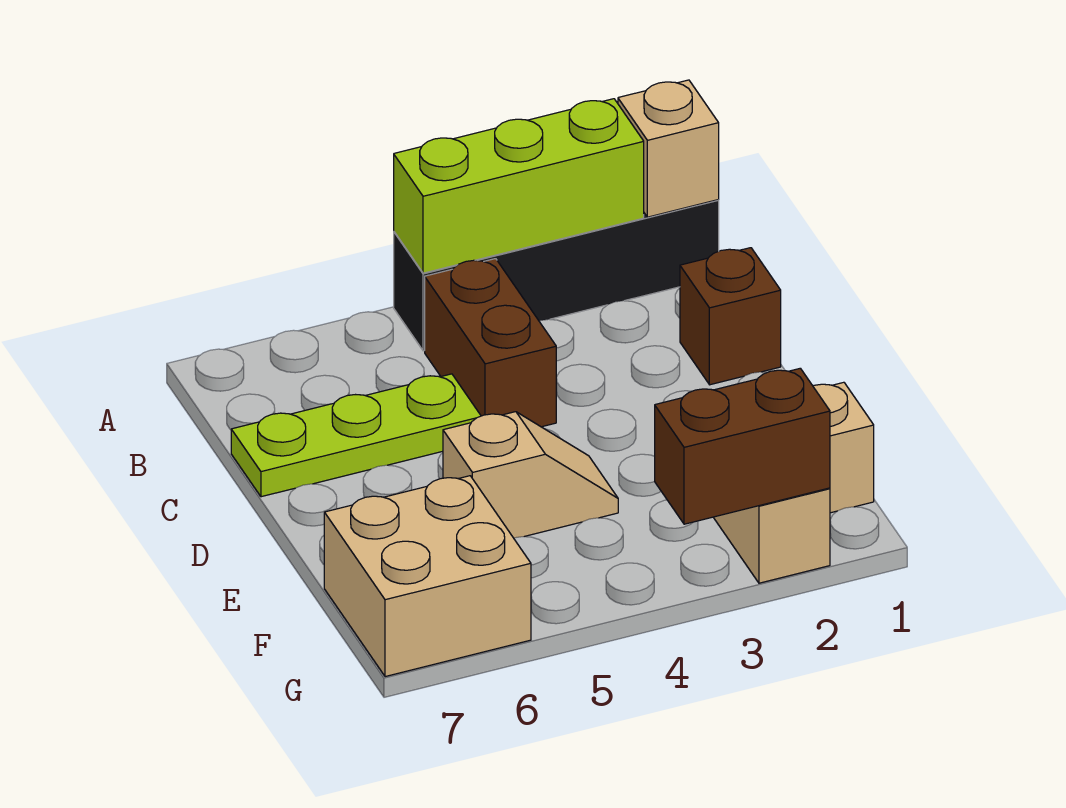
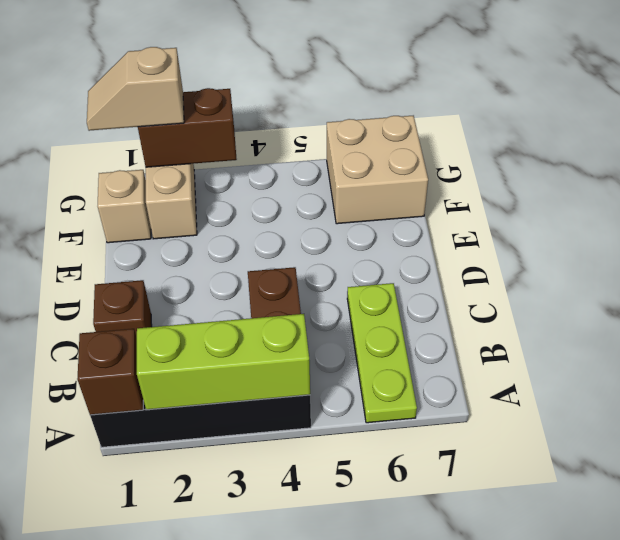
tan 1x1 brick [618,80,719,217] -> brown 1x1 brick [77,329,143,415]
lime 1x3 plate [231,374,481,497] -> lime 1x3 plate turned to [347,283,417,423]
tan 1x2 slope [443,412,618,538] -> tan 1x2 slope moved to [87,47,184,131]

